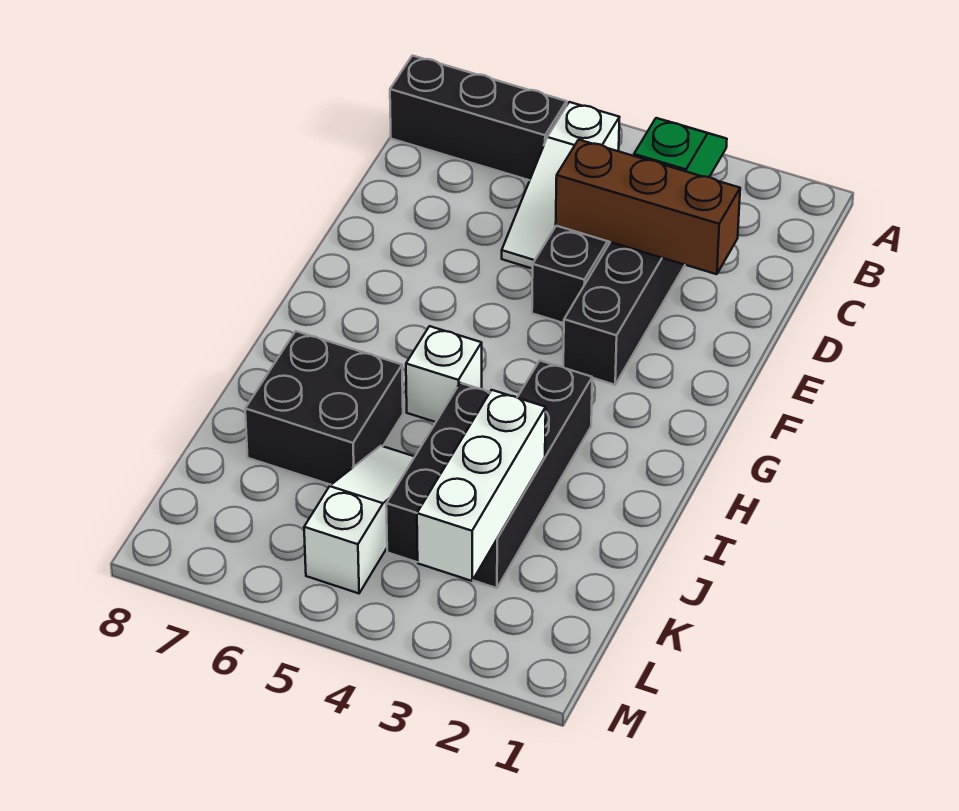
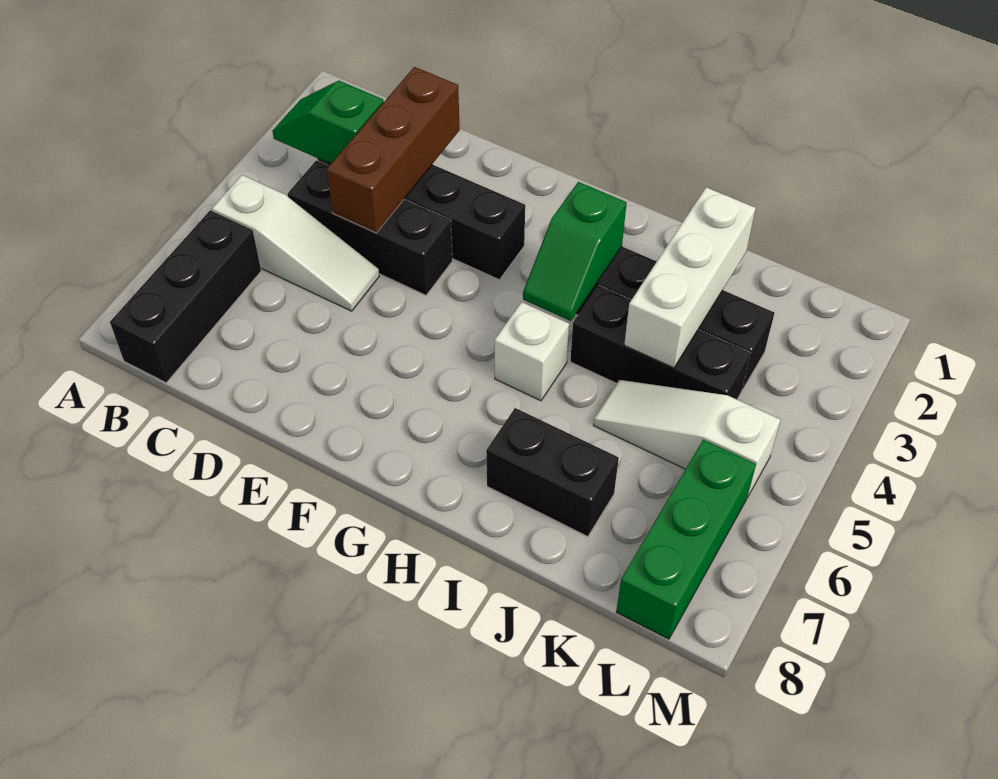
none -> green 1x2 slope [523,182,627,321]
black 2x2 brick [245,331,403,485] -> black 1x2 brick [486,408,619,537]
white 1x3 brick [417,390,546,581] -> white 1x3 brick turned to [624,187,756,368]
none -> green 1x3 brick [616,440,756,639]

